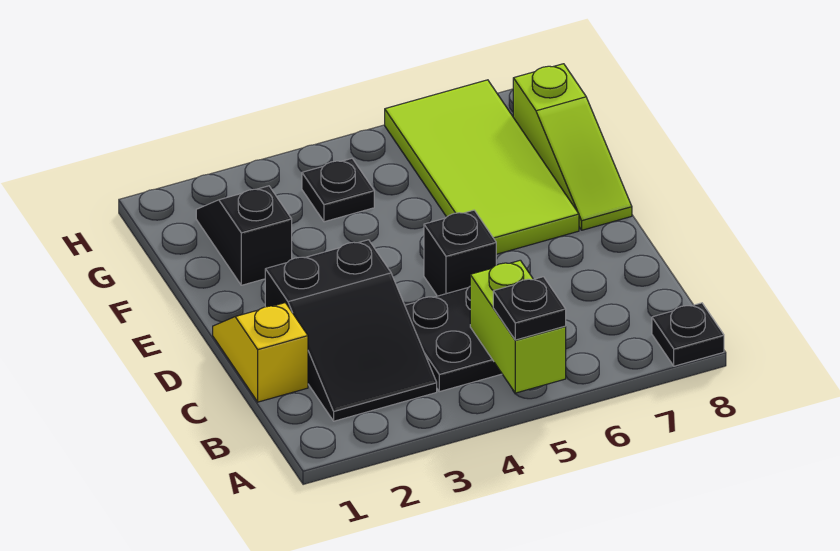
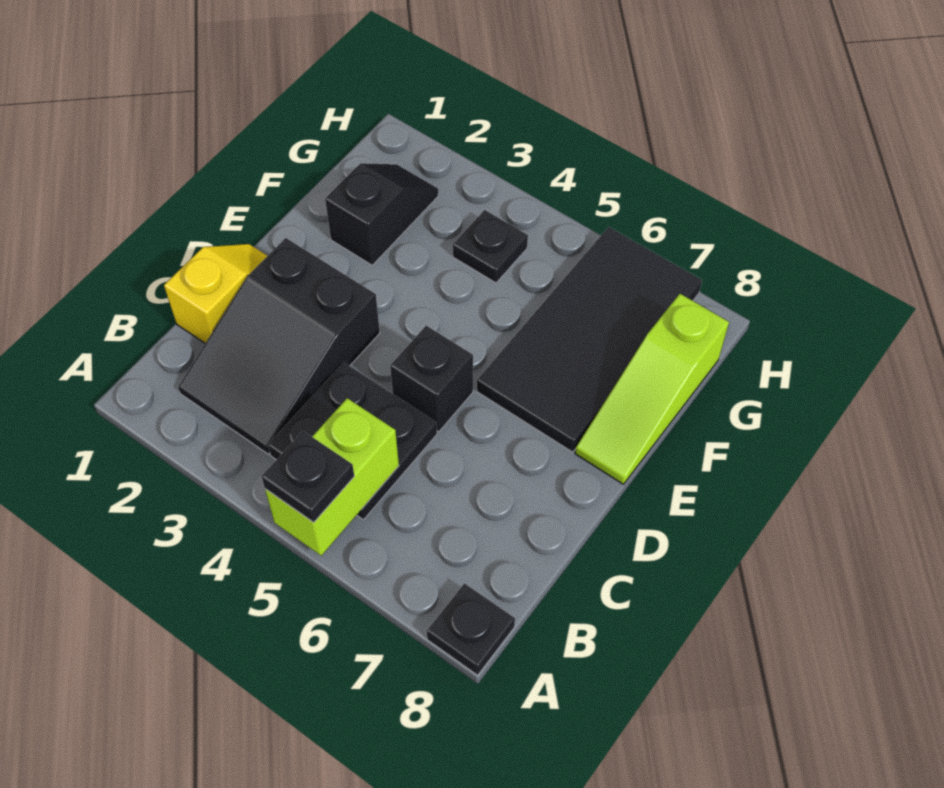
lime 2x4 tile [385,80,579,254] -> black 2x4 tile [477,227,702,452]

